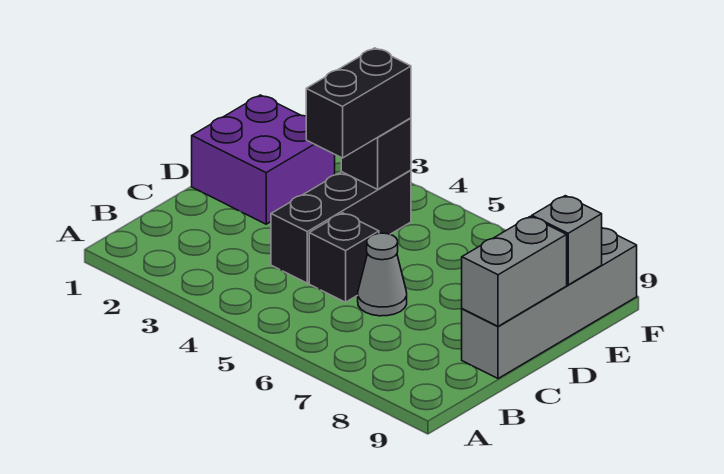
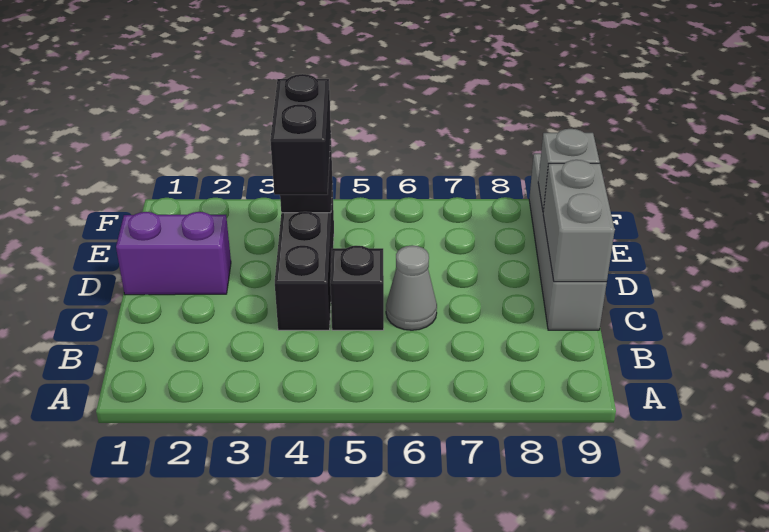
purple 2x2 brick [192,95,335,224] -> purple 1x2 brick [116,212,231,295]

